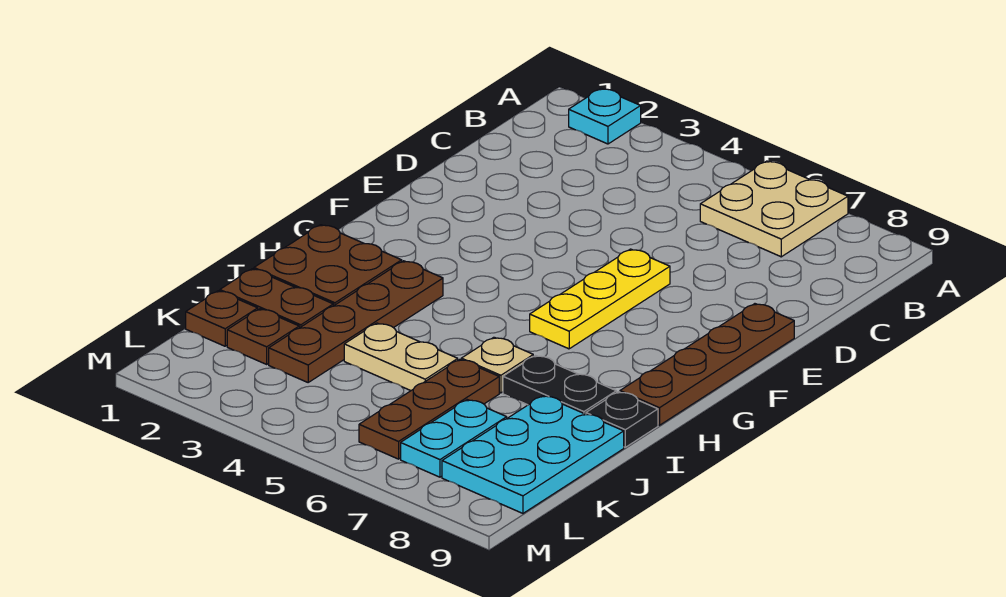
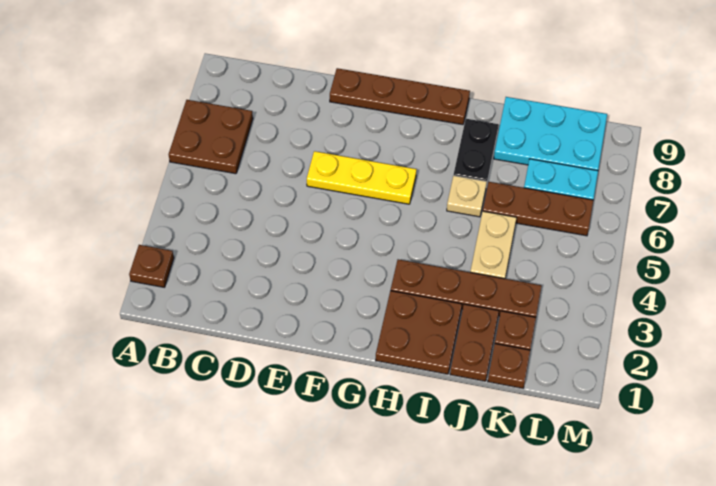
cyan 1x1 plate [569,88,641,144] -> brown 1x1 plate [129,245,174,287]
tan 2x2 plate [700,161,848,257] -> brown 2x2 plate [169,100,253,174]
black 1x1 plate [586,392,658,447] -> none

